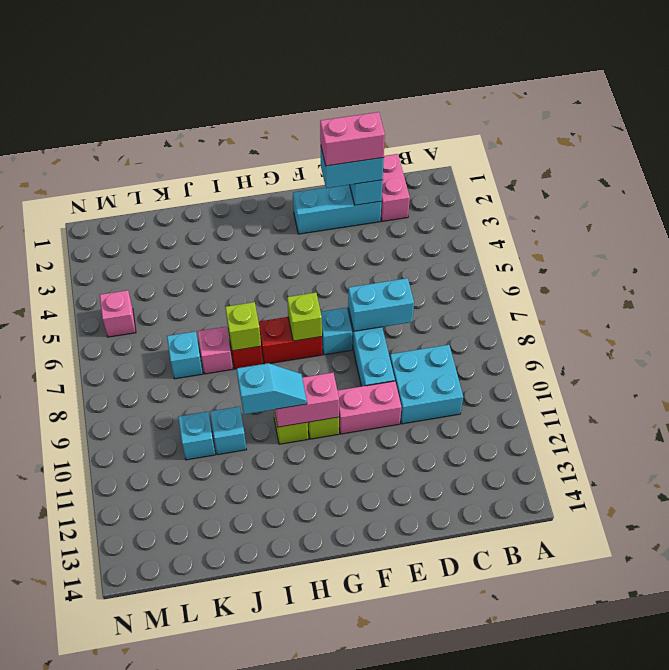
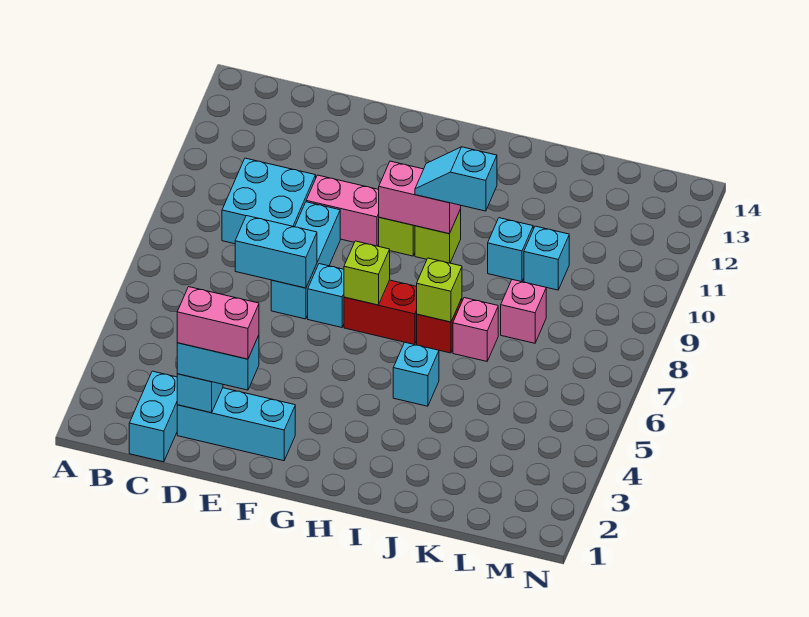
pink 1x2 brick [381,154,410,221] -> cyan 1x2 brick [129,371,177,462]
cyan 1x1 brick [167,331,203,379] -> cyan 1x1 brick moved to [393,342,439,406]
pink 1x1 brick [100,290,136,337] -> pink 1x1 brick moved to [501,280,546,343]

